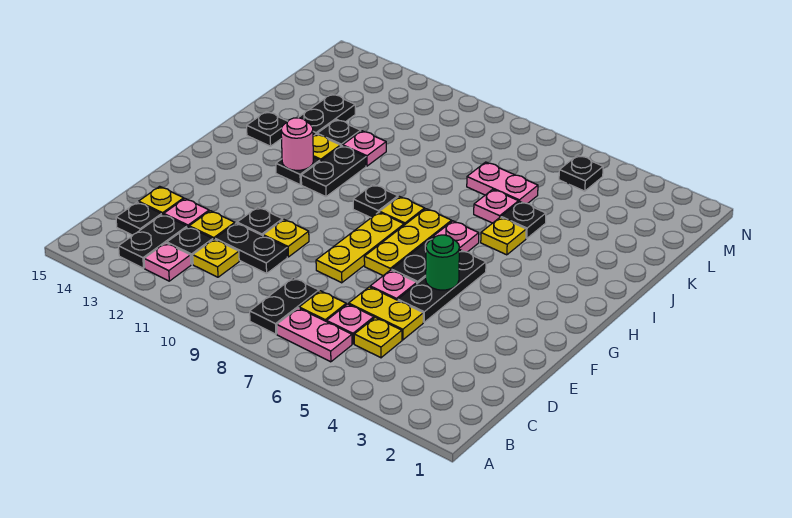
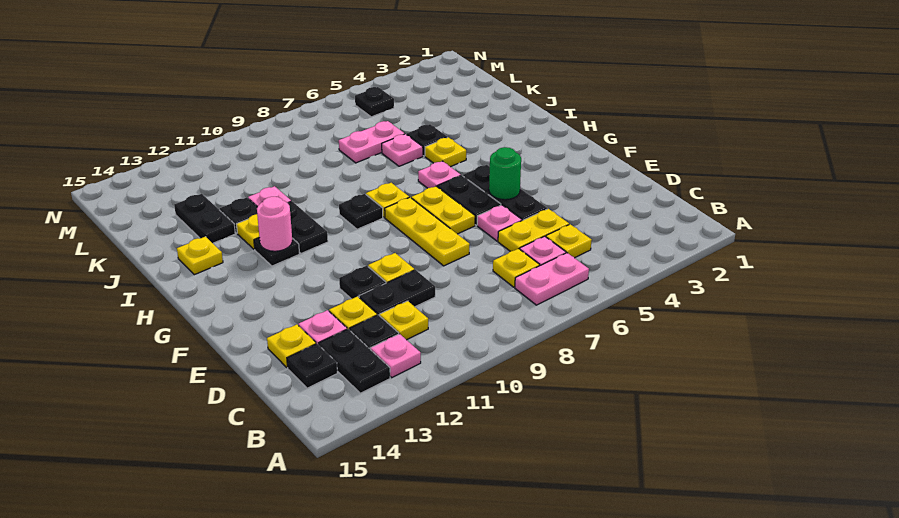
black 1x2 plate [250,278,319,334] -> none
yellow 1x3 plate [364,209,452,276] -> yellow 1x2 plate [411,186,475,234]
black 1x1 plate [247,112,288,146] -> yellow 1x1 plate [177,237,223,275]

